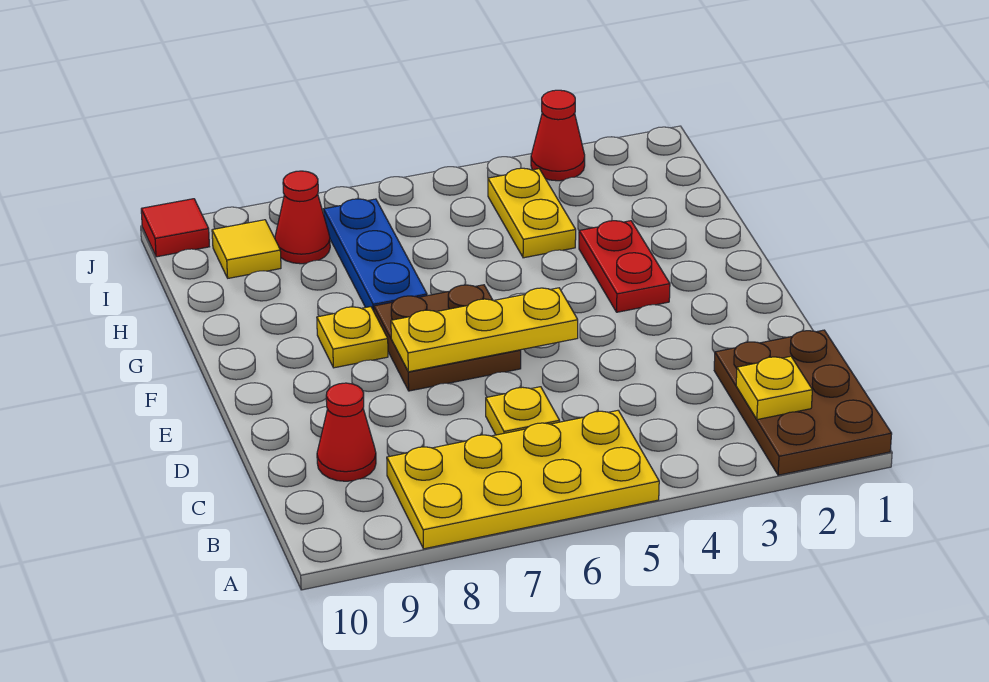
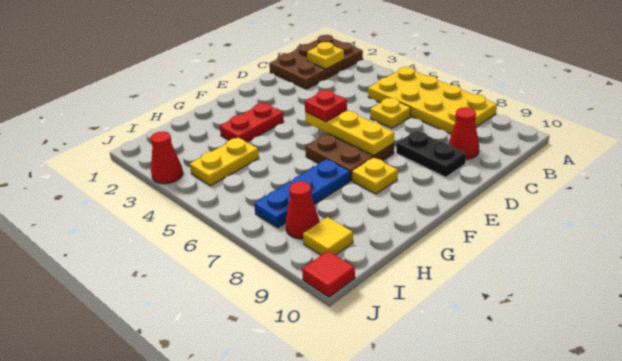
none -> black 1x2 plate [396,131,466,177]
none -> red 1x1 plate [305,90,347,122]

